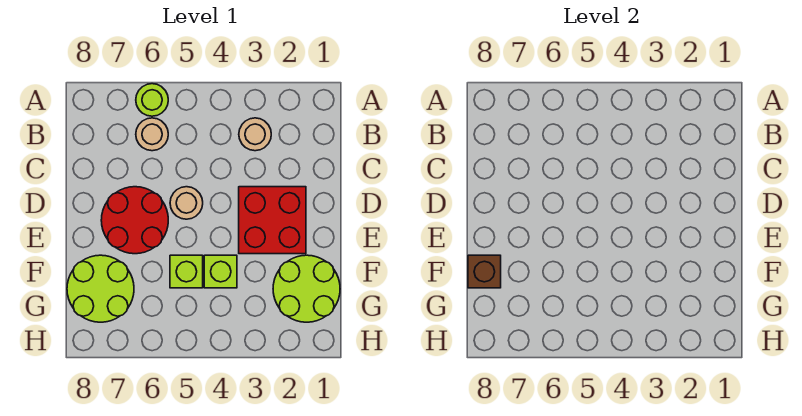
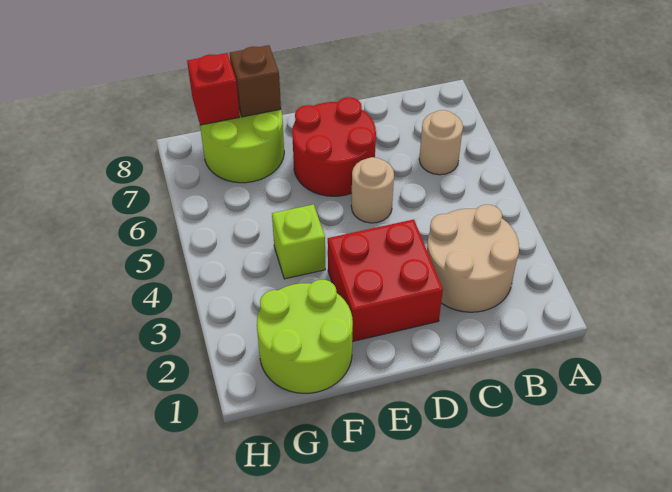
lime 1x1 round brick [136,84,168,116] -> none
tan 1x1 round brick [239,118,271,151] -> tan 2x2 round brick [427,205,519,312]
lime 1x1 brick [170,255,203,288] -> none
none -> red 1x1 brick [187,53,240,125]

